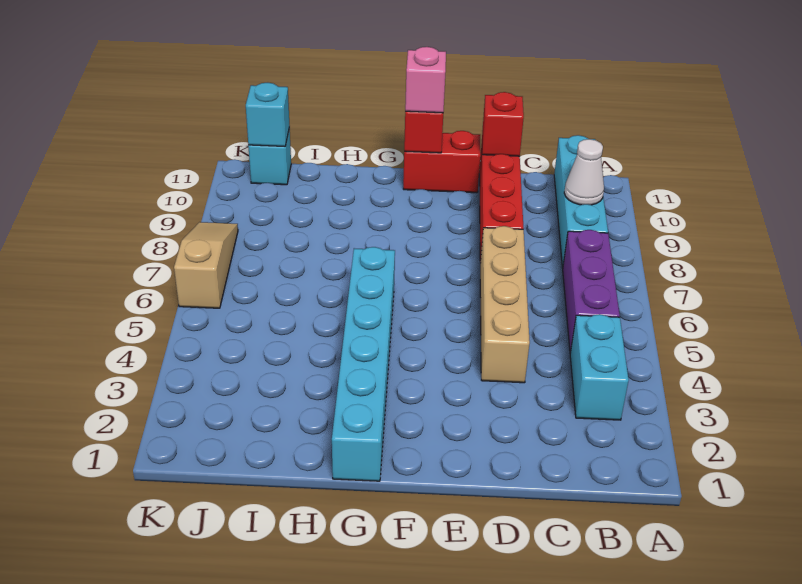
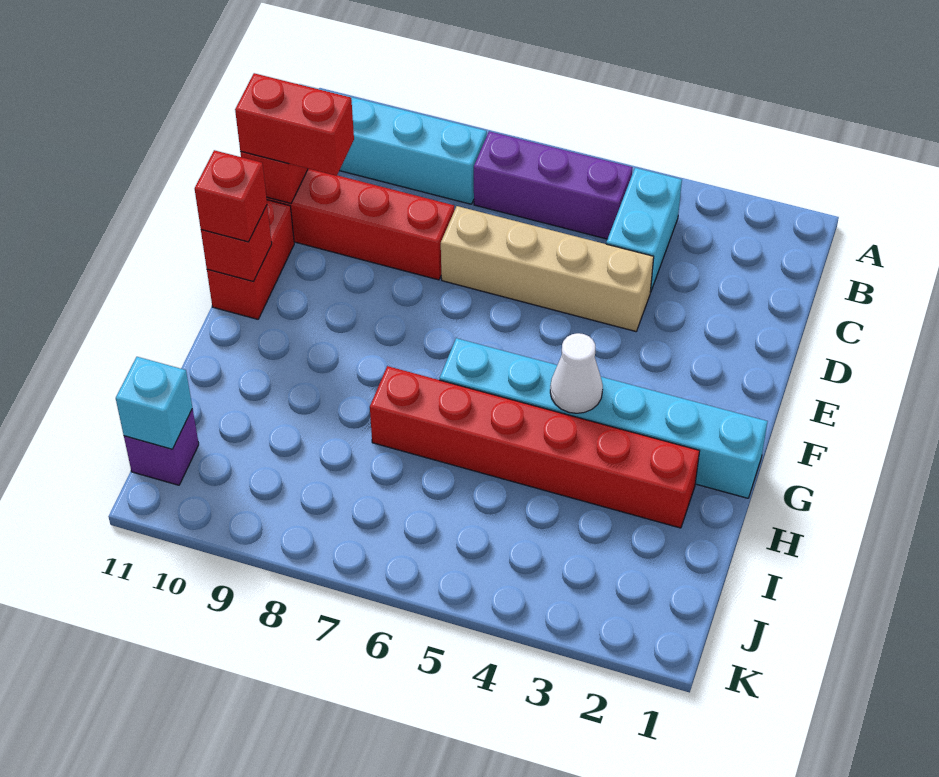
cyan 1x2 brick [570,314,629,420] -> cyan 1x2 brick turned to [606,168,682,292]
white 1x1 cone [564,139,604,205] -> white 1x1 cone moved to [550,333,603,413]
none -> red 1x2 brick [235,73,354,176]
pink 1x1 brick [405,47,446,113] -> red 1x1 brick [195,150,267,242]
none -> red 1x6 brick [370,366,699,528]
cyan 1x1 brick [248,127,291,185] -> purple 1x1 brick [124,409,199,485]
tan 1x3 slope [174,222,238,308] -> none

